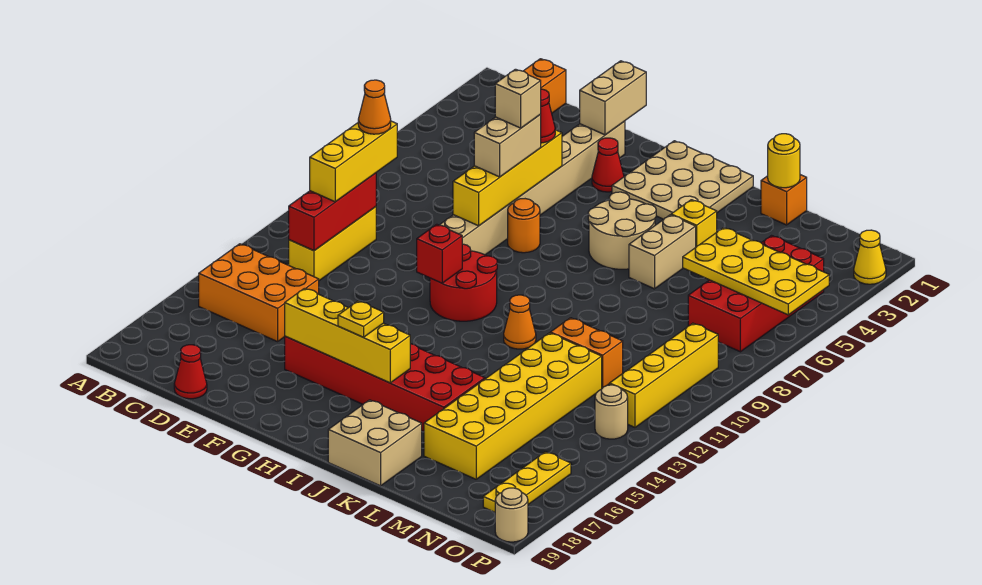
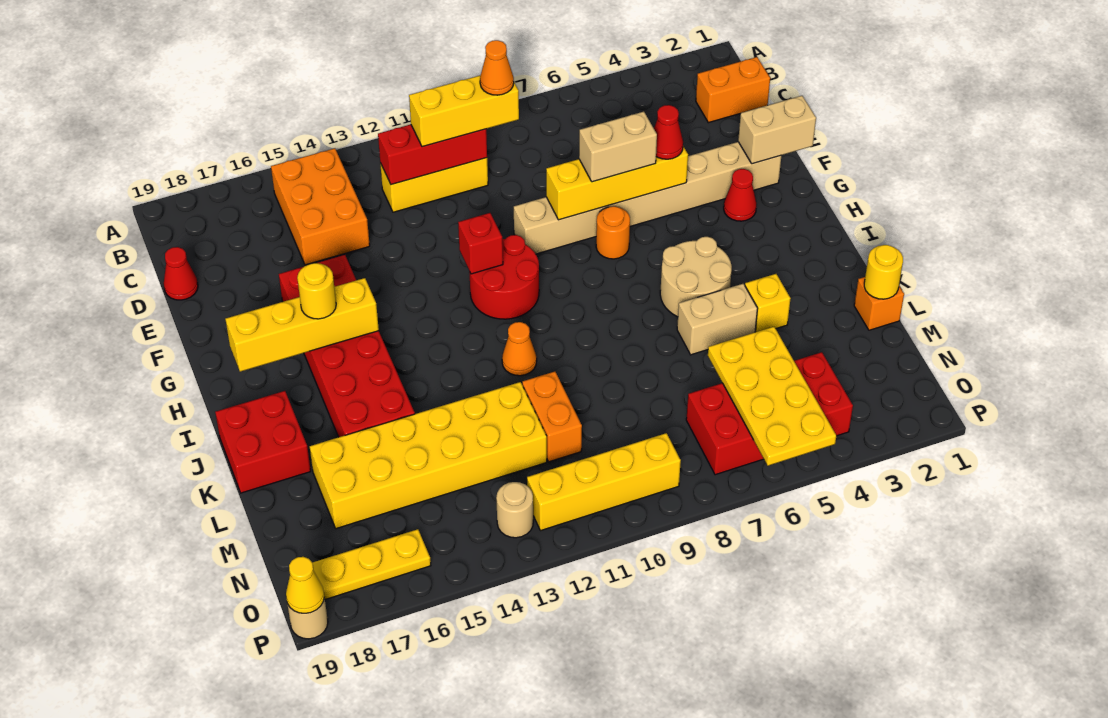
tan 1x1 brick [495,69,541,128] -> none
yellow 1x4 brick [285,288,410,383] -> yellow 1x4 brick turned to [225,278,379,372]
tan 3x3 plate [612,141,753,219] -> none
yellow 1x1 plate [338,301,384,337] -> yellow 1x1 round brick [297,263,336,319]
tan 2x2 brick [328,400,422,486] -> red 2x2 brick [215,391,311,493]
yellow 1x1 cone [854,230,886,284] -> yellow 1x1 cone moved to [286,557,324,613]

